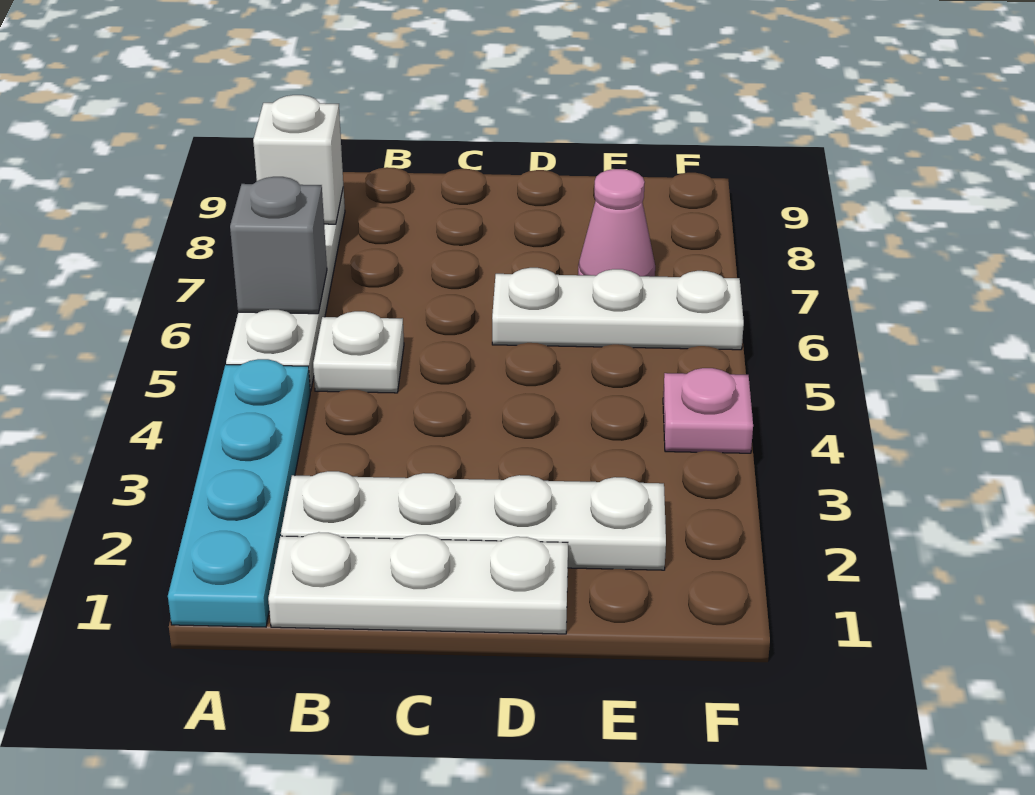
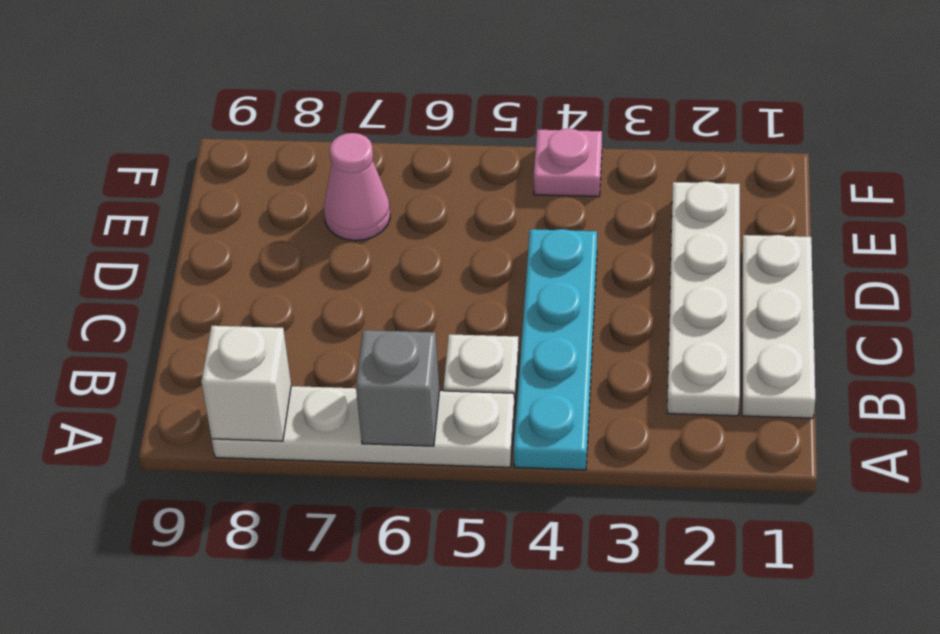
cyan 1x4 plate [168,359,310,627] -> cyan 1x4 plate turned to [514,229,597,470]
white 1x3 plate [492,268,744,350] -> none

